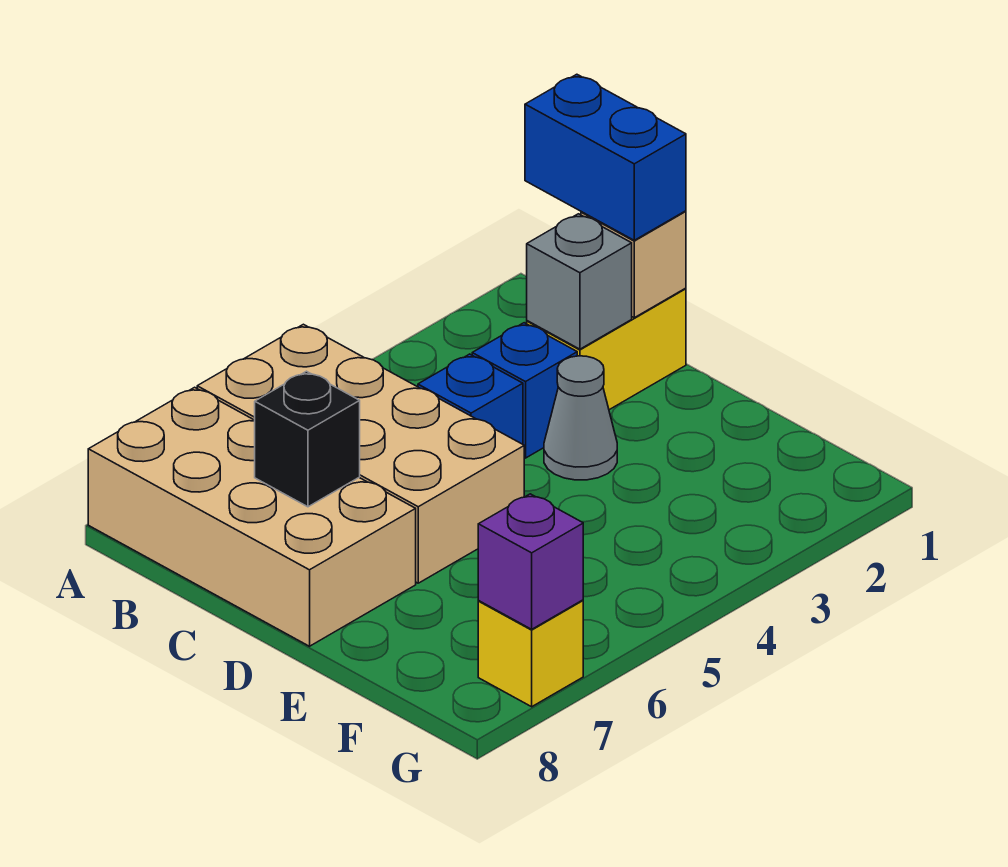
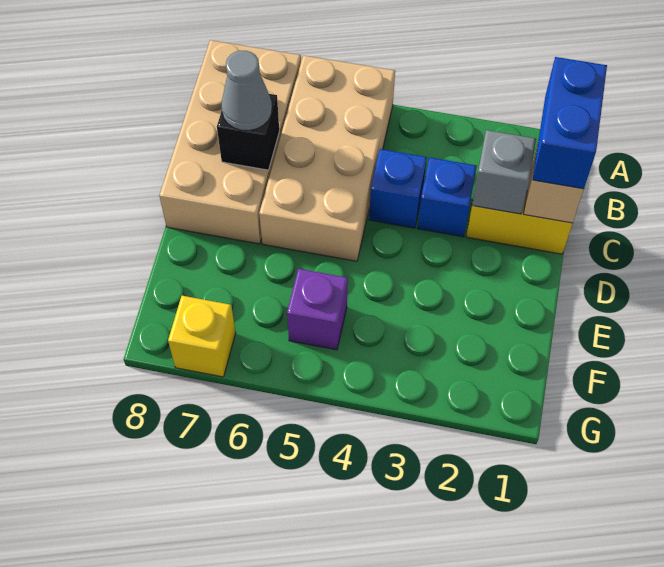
grey 1x1 cone [544,356,617,480] -> grey 1x1 cone moved to [221,51,272,131]
purple 1x1 brick [478,494,583,629] -> purple 1x1 brick moved to [287,269,348,350]

